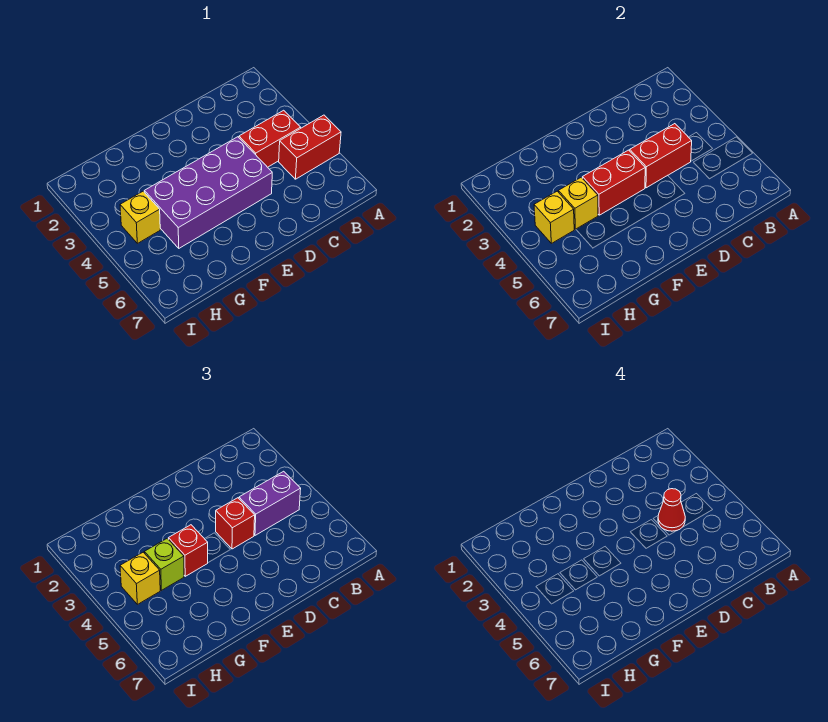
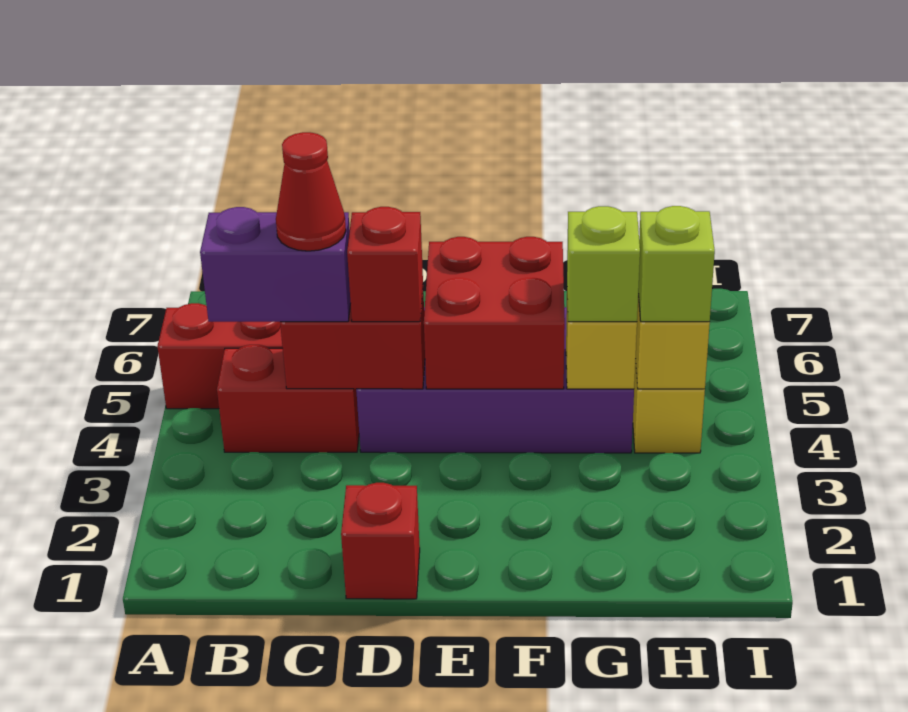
red 1x2 brick [582,150,645,215] -> red 2x2 brick [424,237,565,389]
red 1x1 brick [168,525,208,576] -> red 1x1 brick moved to [341,483,420,599]
yellow 1x1 brick [120,552,160,604] -> lime 1x1 brick [638,206,715,322]

